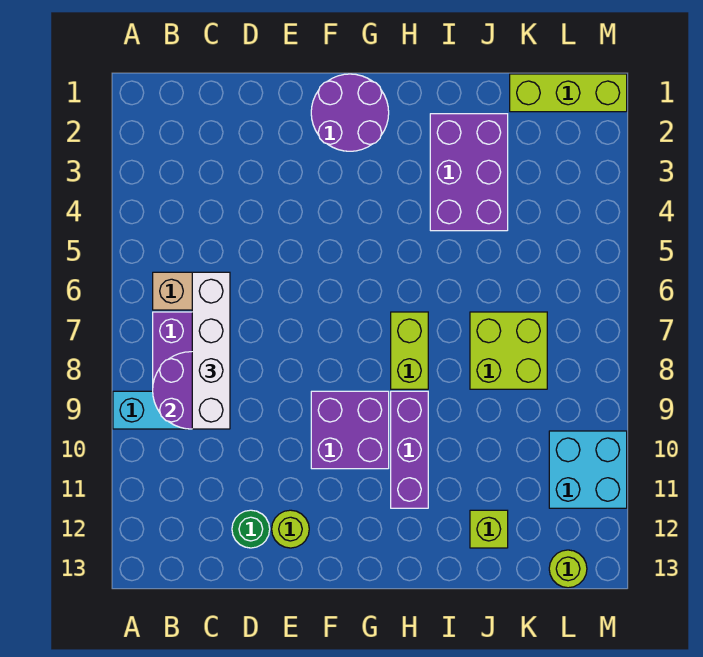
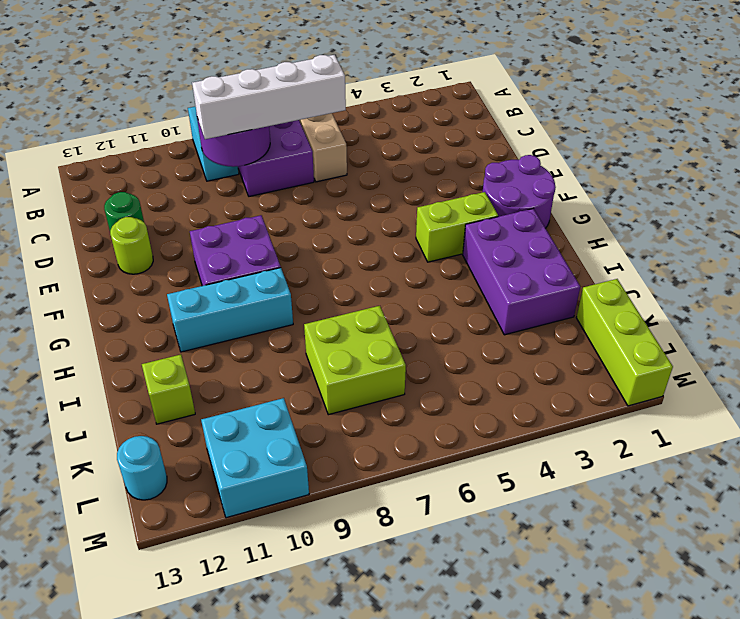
lime 1x2 brick [391,312,428,389] -> lime 1x2 brick moved to [416,192,498,262]
purple 1x3 brick [391,391,428,508] -> cyan 1x3 brick [167,268,293,352]
purple 2x3 brick [430,114,508,231] -> purple 2x3 brick turned to [463,209,580,335]
lime 1x1 round brick [549,550,587,588] -> cyan 1x1 round brick [117,436,167,500]

